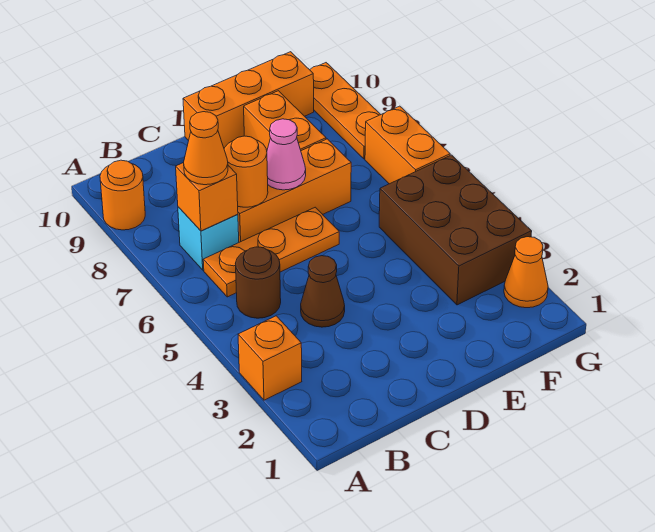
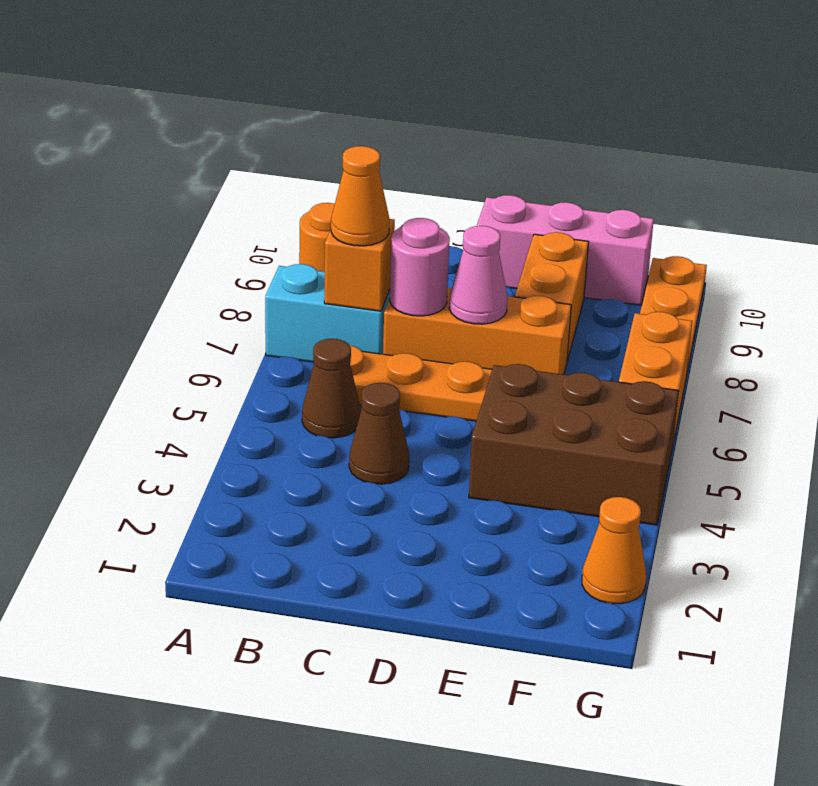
orange 1x1 brick [238,316,302,400] -> none
brown 1x1 round brick [235,247,281,318] -> brown 1x1 cone [302,339,361,438]
cyan 1x1 brick [178,207,239,270] -> cyan 1x2 brick [265,264,390,362]
orange 1x1 round brick [224,136,268,207] -> pink 1x1 round brick [390,218,450,316]
orange 1x3 brick [183,52,314,148] -> pink 1x3 brick [477,195,654,305]
brown 2x3 brick [379,155,532,305] -> brown 2x3 brick turned to [469,364,679,525]

